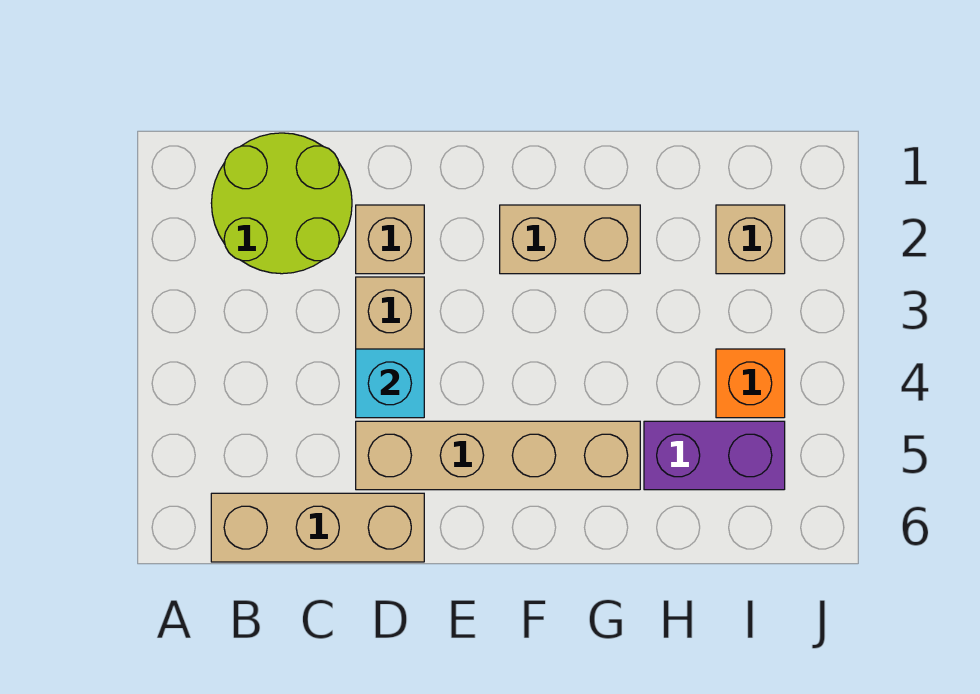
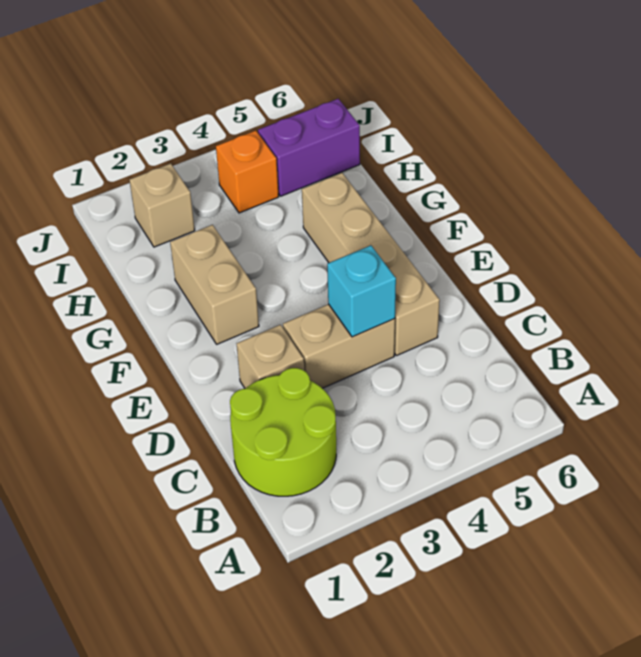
tan 1x3 brick [211,493,424,562] -> none
purple 1x2 brick [644,421,785,490] -> purple 1x2 brick turned to [258,99,360,196]

